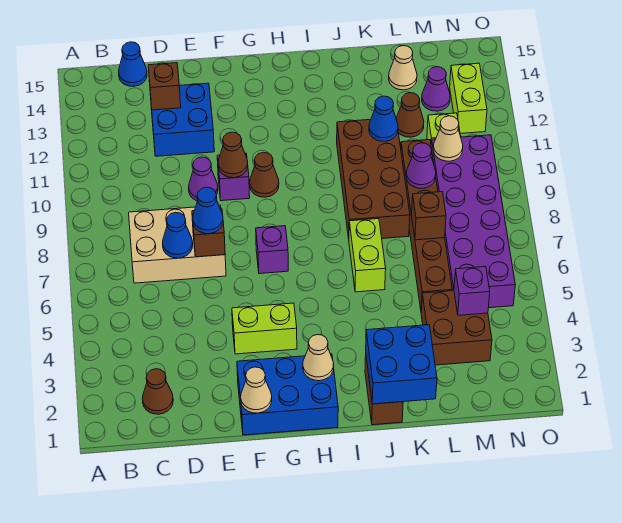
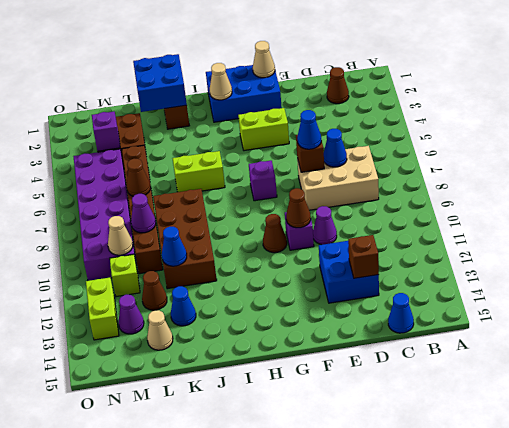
lime 1x2 brick [349,219,386,292] -> lime 1x2 brick turned to [172,151,225,192]
none -> blue 1x1 cone [171,286,196,326]
brown 1x1 brick [412,192,446,240] -> brown 1x1 cone [126,159,151,196]

